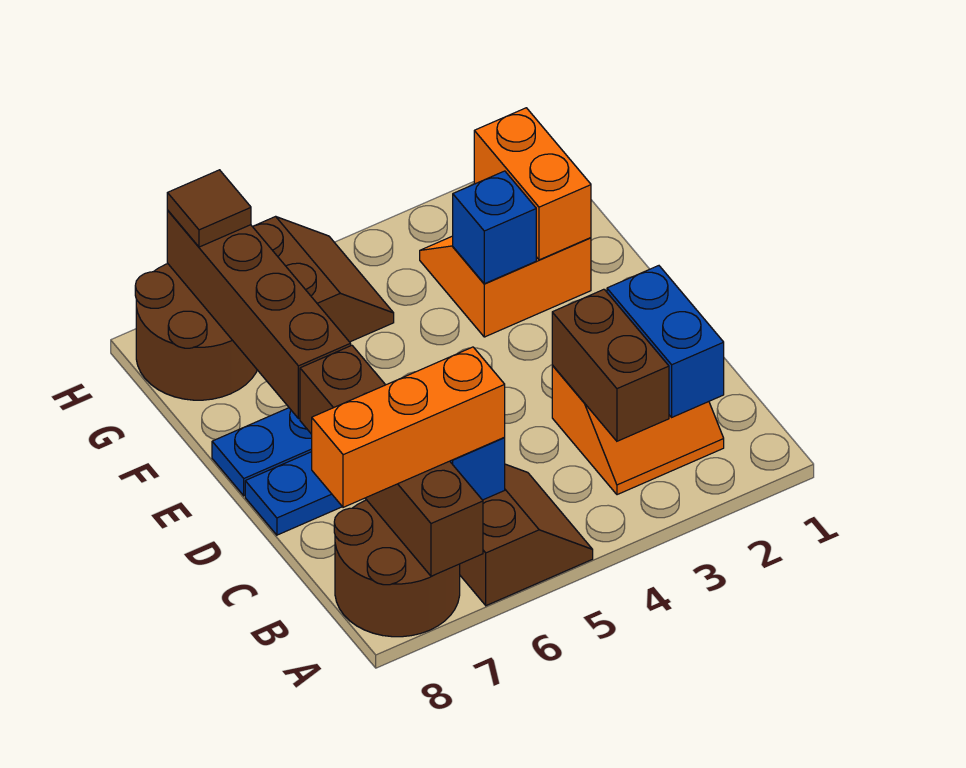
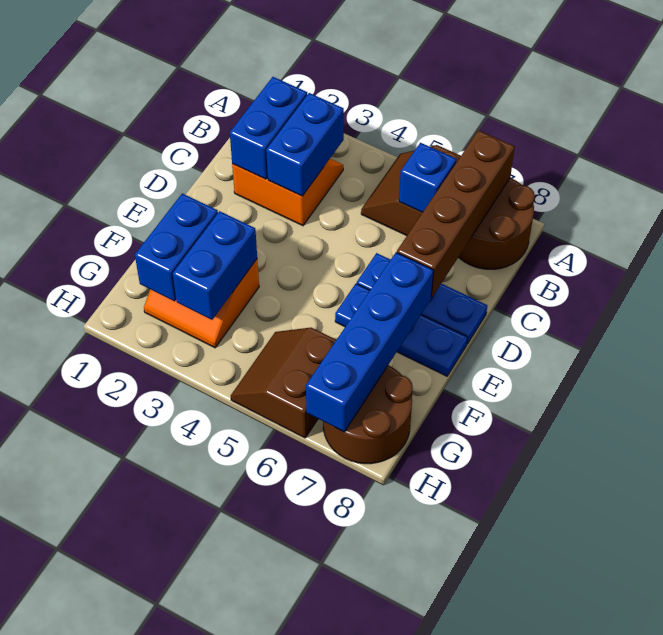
brown 1x2 brick [552,289,669,441] -> blue 1x2 brick [266,93,344,196]
orange 1x3 brick [312,347,505,507] -> none
brown 1x4 brick [167,211,351,419] -> blue 1x4 brick [306,252,434,432]
orange 1x2 brick [474,108,591,260] -> blue 1x2 brick [135,193,218,301]
blue 1x1 brick [453,171,536,284] -> blue 1x2 brick [173,211,257,320]
brown 1x1 tile [167,170,251,247] -> none

